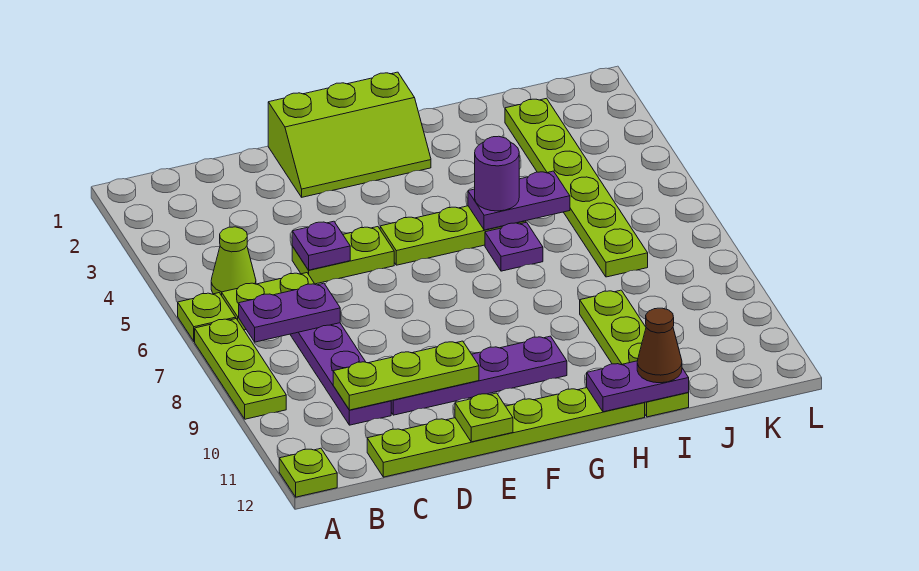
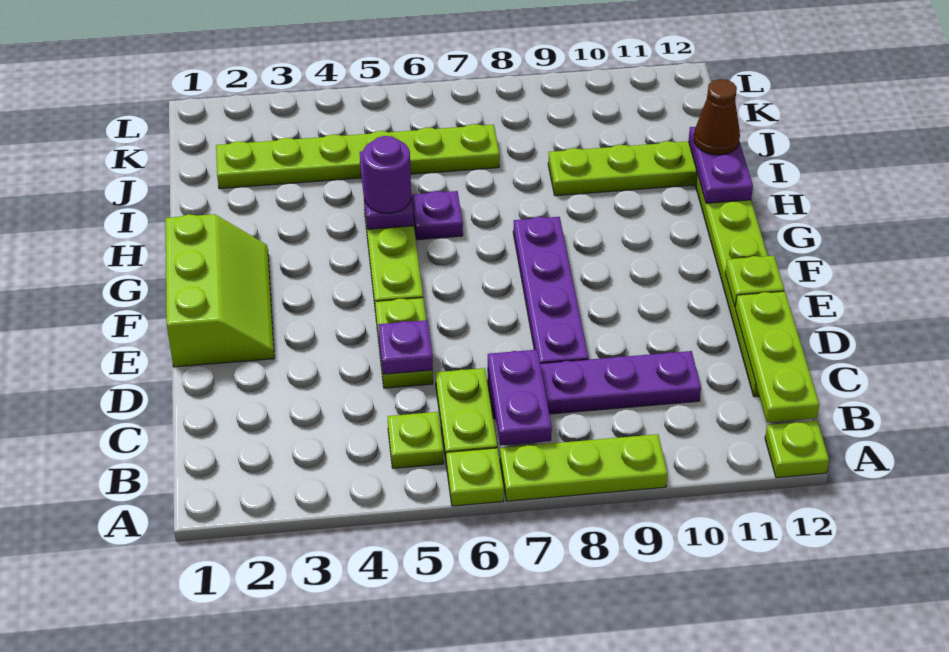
lime 1x1 cone [211,227,256,296] -> lime 1x1 plate [388,412,444,468]
lime 1x3 plate [333,341,479,410] -> lime 1x3 plate moved to [735,291,819,422]
purple 1x4 plate [391,336,567,415] -> purple 1x4 plate moved to [513,217,589,364]

